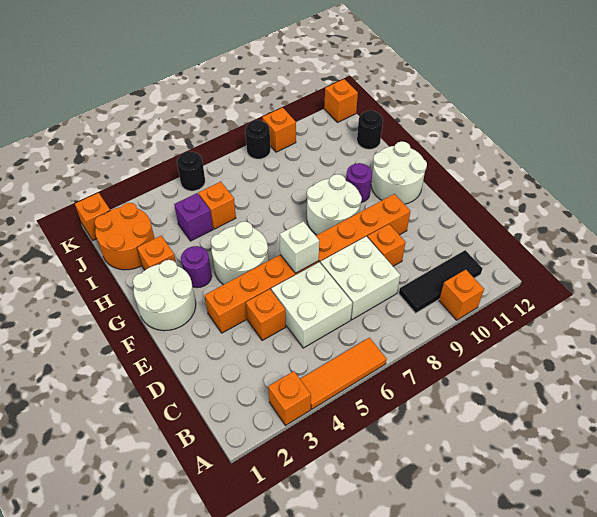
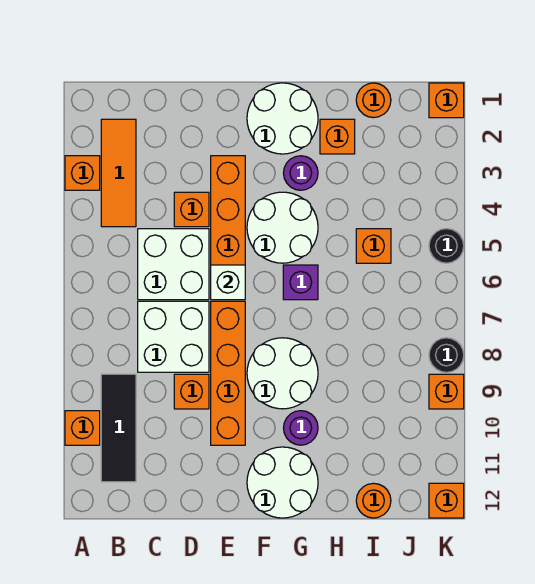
orange 1x3 tile [300,338,387,409] -> orange 1x3 tile moved to [101,119,136,227]
orange 2x2 round brick [94,203,155,270] -> orange 1x1 round brick [356,83,391,118]
purple 1x1 brick [174,193,213,241] -> purple 1x1 brick moved to [283,265,318,300]
black 1x1 round brick [357,110,383,149] -> orange 1x1 round brick [356,483,391,518]

